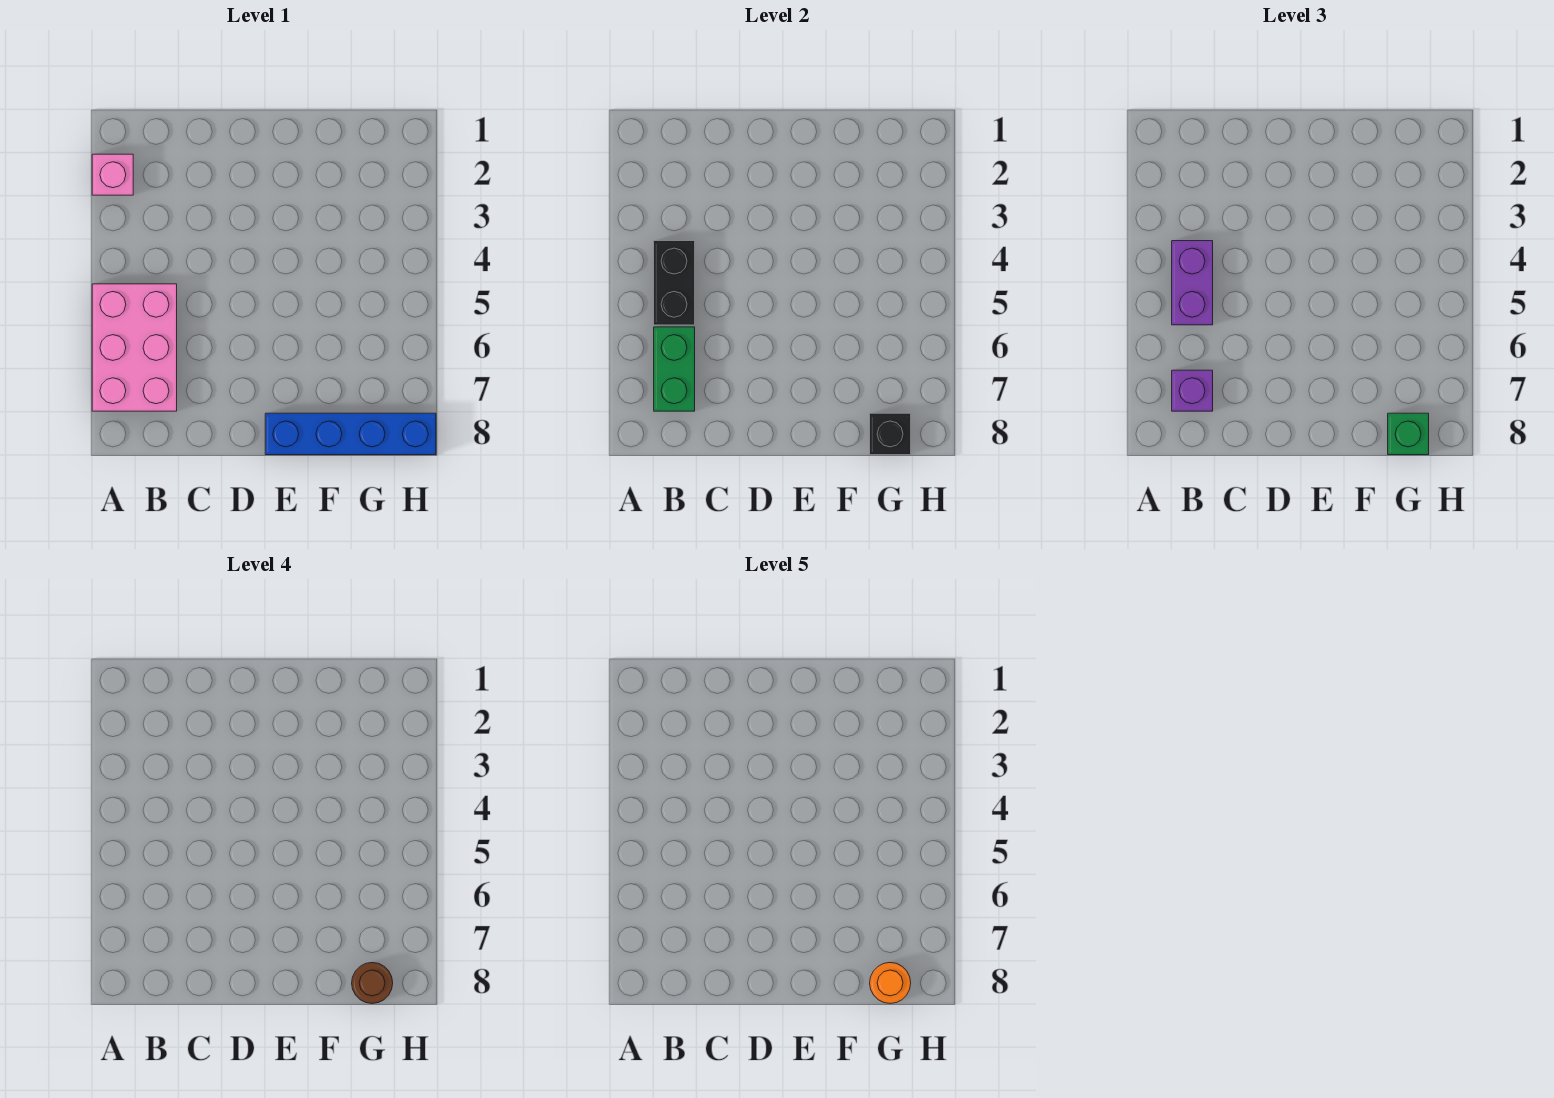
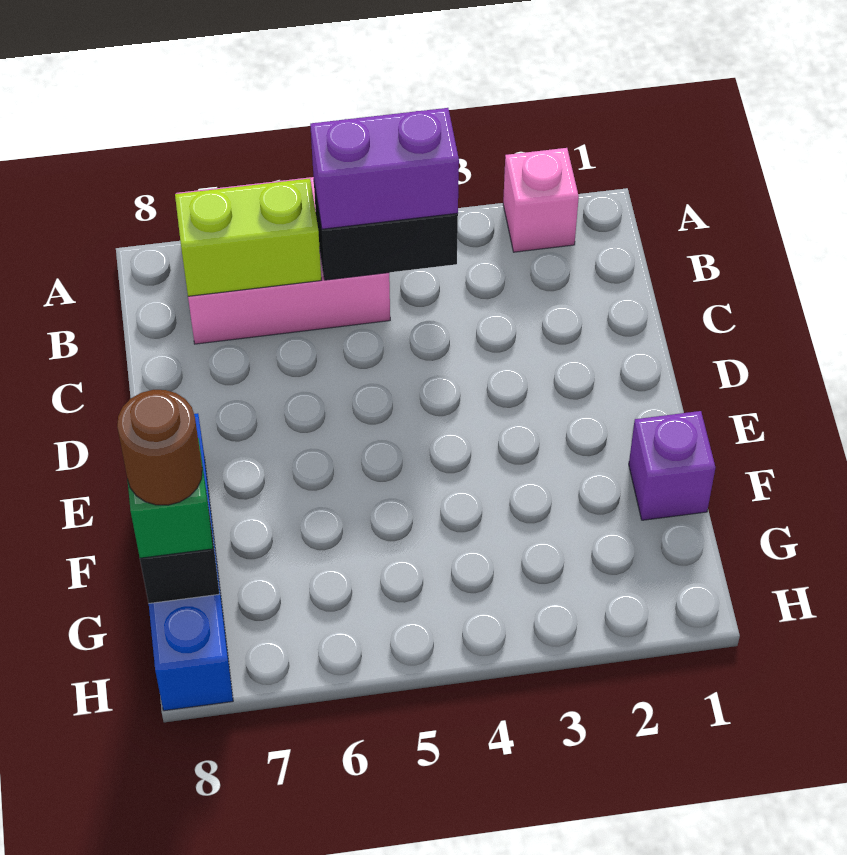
green 1x2 brick [654,327,695,411] -> lime 1x2 brick [175,179,321,296]
purple 1x1 brick [1172,370,1213,411] -> purple 1x1 brick moved to [629,411,715,520]
orange 1x1 round brick [870,963,911,1004] -> none

